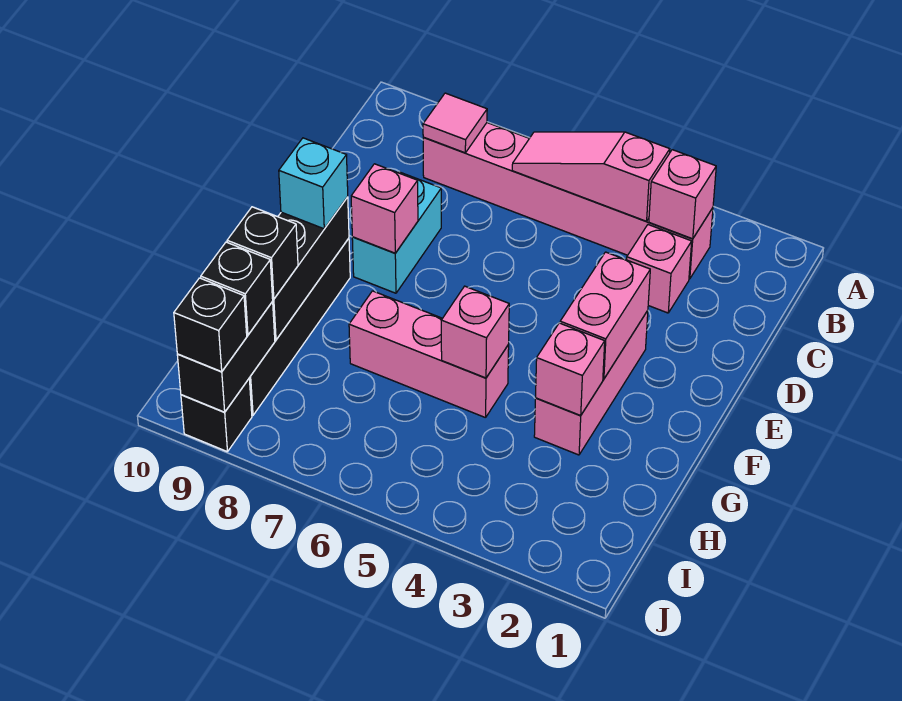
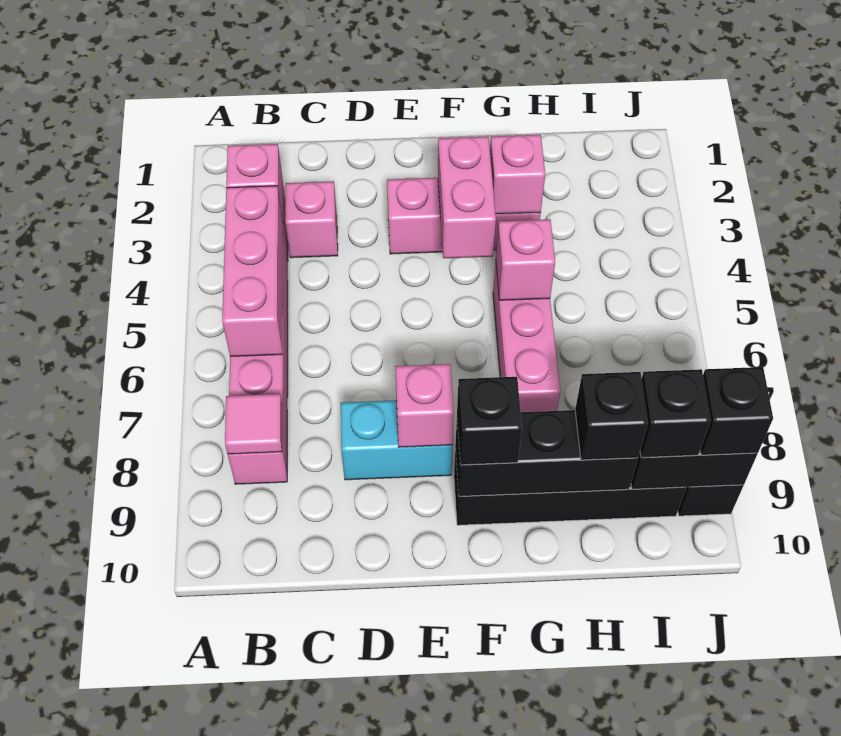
pink 1x3 slope [512,132,670,221] -> pink 1x3 brick [222,186,283,357]
pink 1x2 brick [560,252,650,379] -> pink 1x2 brick turned to [438,136,496,258]
cyan 1x1 brick [279,138,348,229] -> black 1x1 brick [457,377,522,465]

